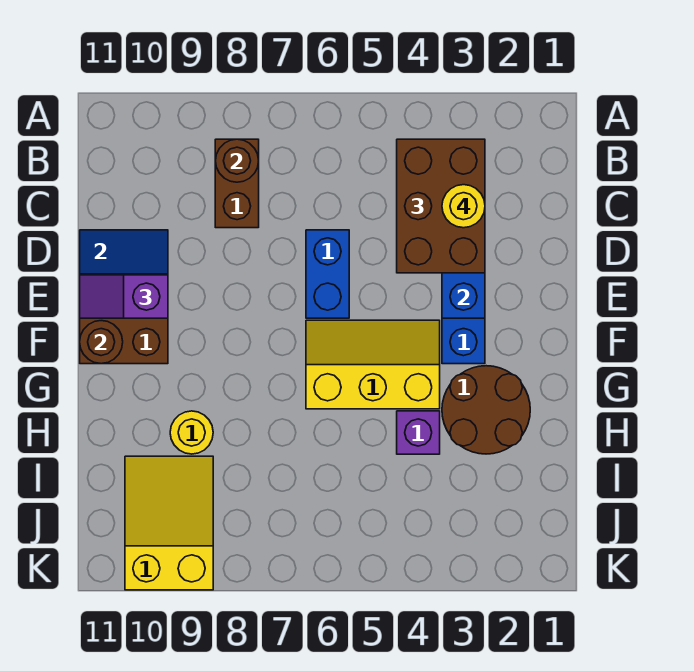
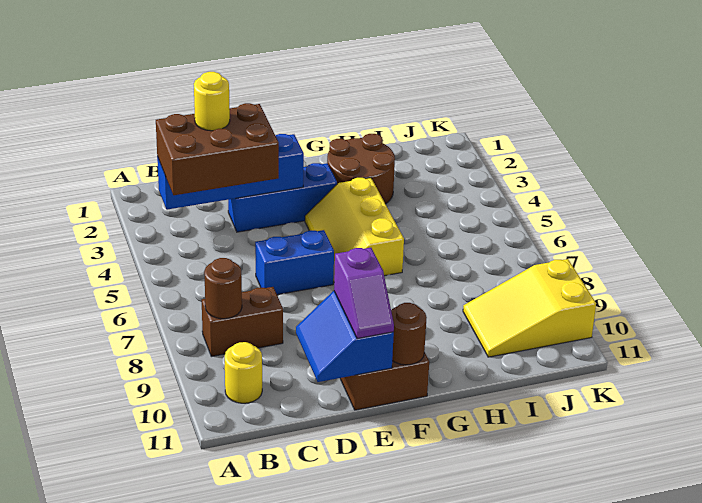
purple 1x1 brick [397,411,440,454] -> none
yellow 1x1 round brick [170,411,213,454] -> yellow 1x1 round brick moved to [225,342,262,403]

